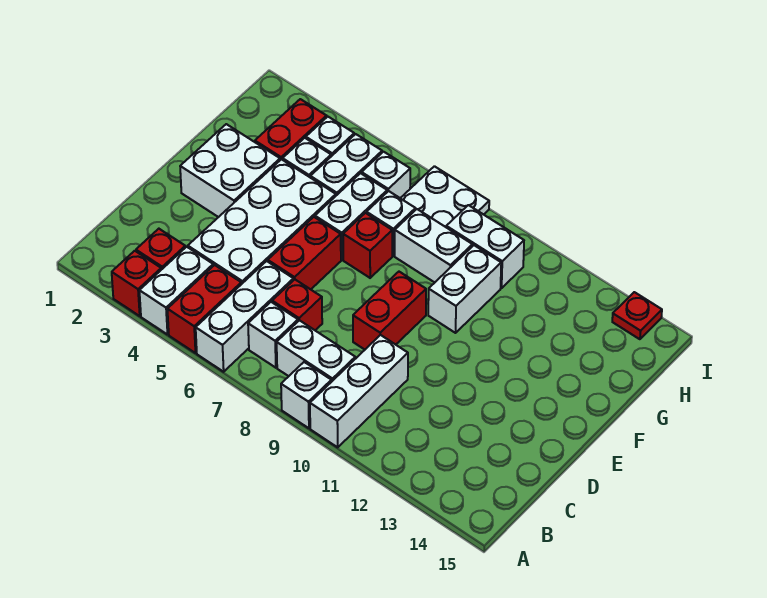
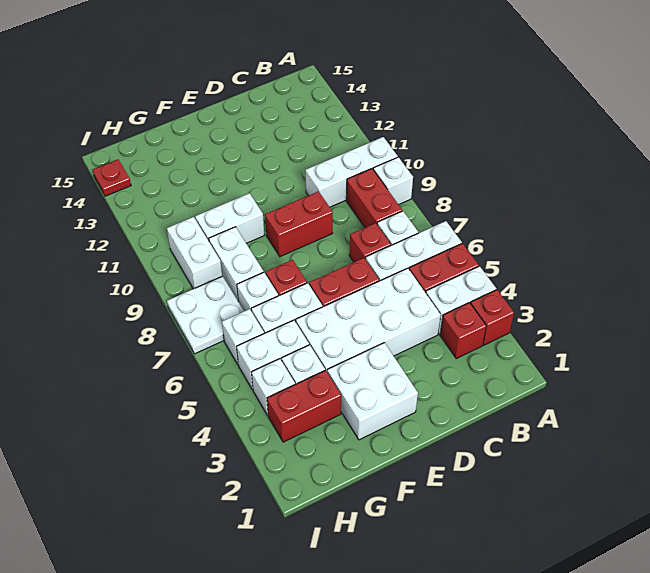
white 1x2 brick [277,320,355,382] -> red 1x2 brick [346,169,402,227]

